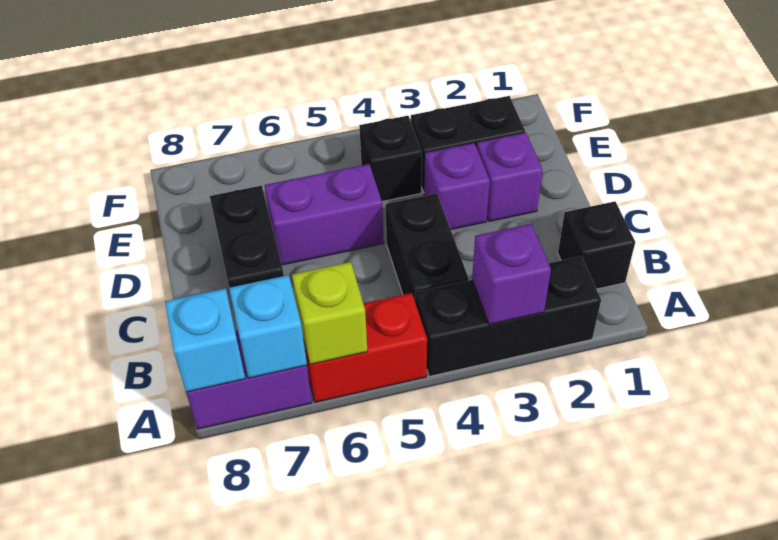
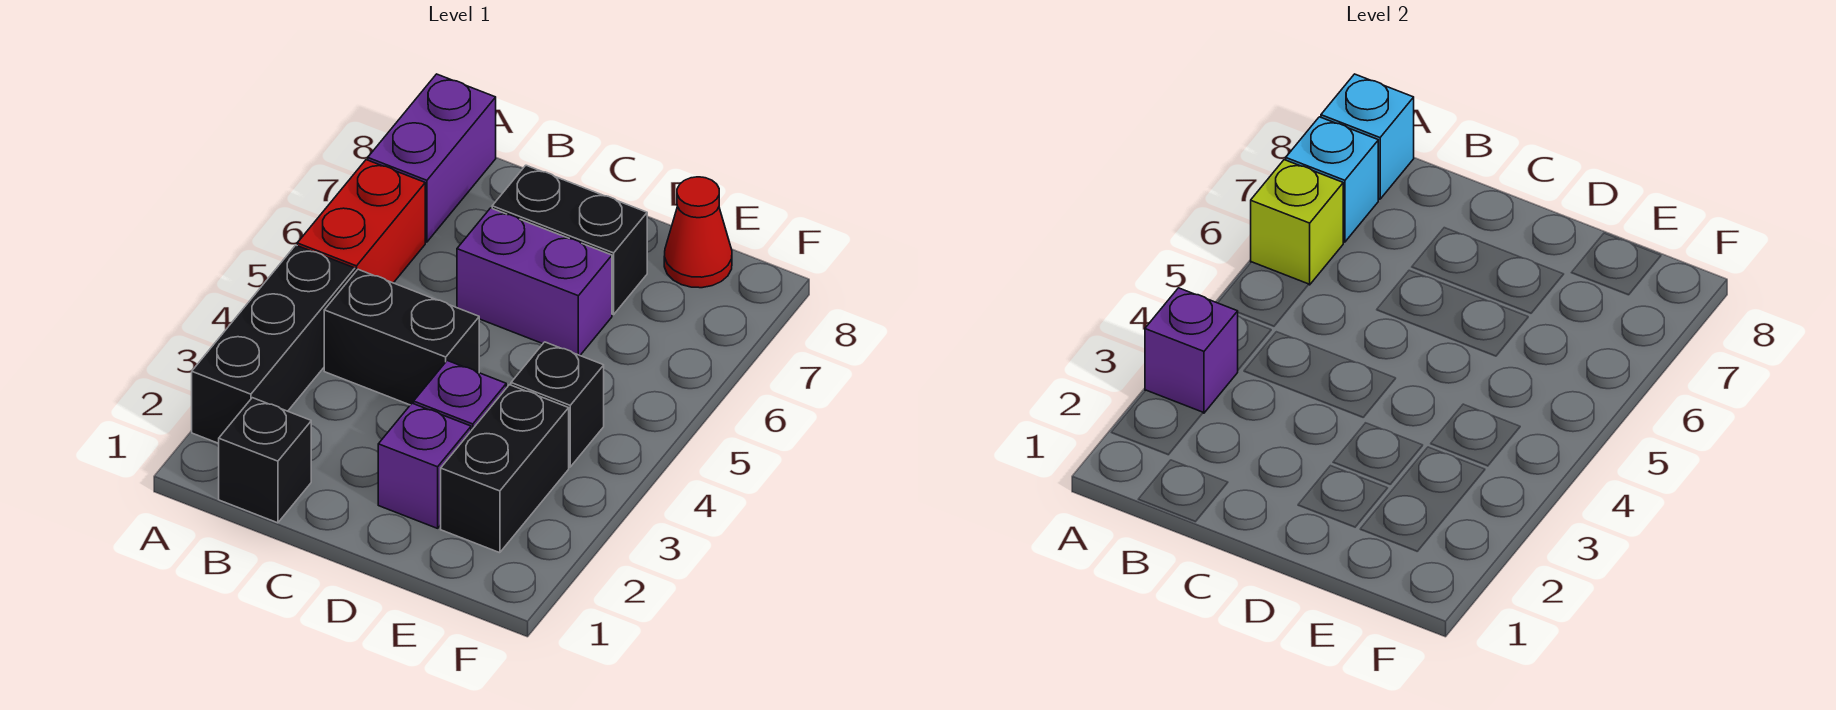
purple 1x2 brick [265,164,384,265] -> purple 1x2 brick turned to [457,208,612,355]
none -> red 1x1 cone [664,177,732,288]

